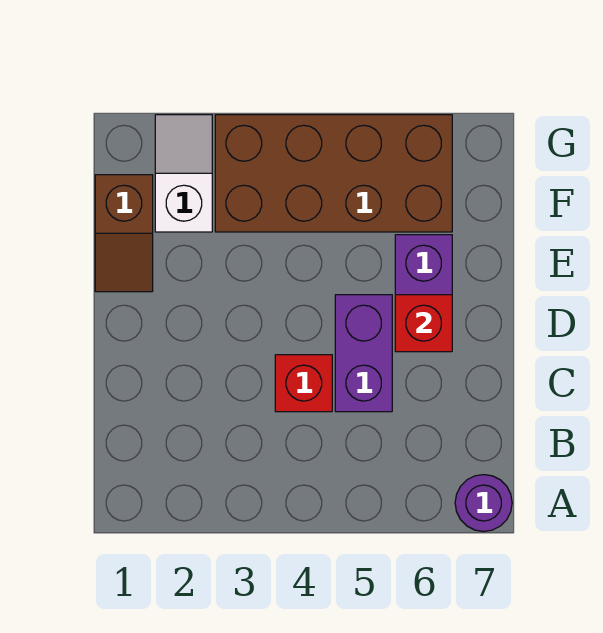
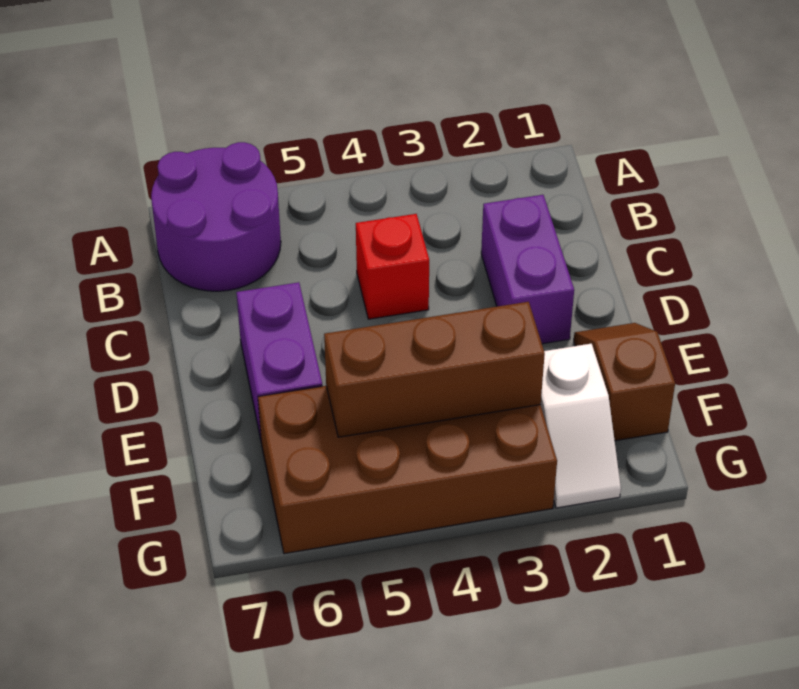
purple 1x1 round brick [455,475,512,532] -> purple 2x2 round brick [151,142,281,291]
purple 1x2 brick [335,295,392,412] -> purple 1x2 brick moved to [481,195,574,344]
red 1x1 brick [395,295,452,352] -> none
none -> brown 1x3 brick [324,302,545,437]

